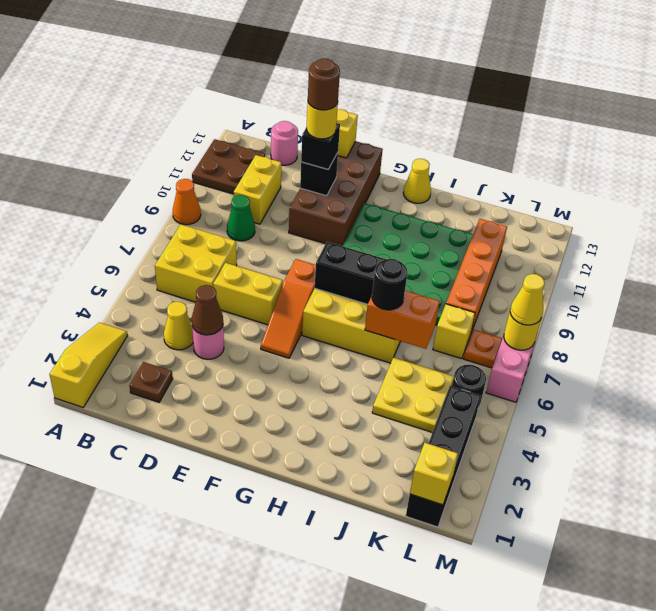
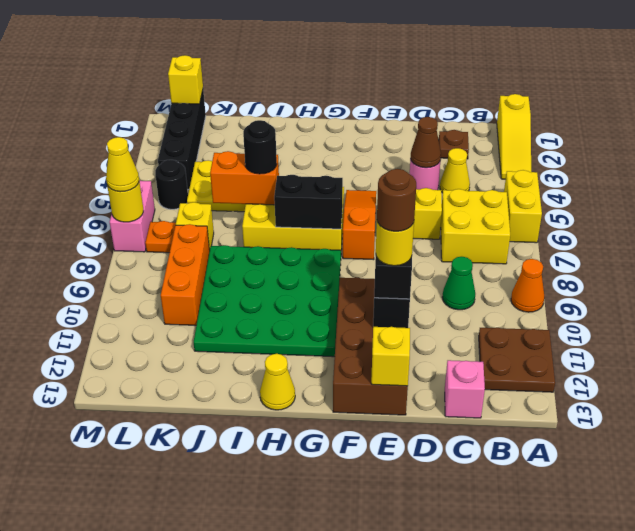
yellow 1x2 brick [234,155,281,224] -> yellow 1x2 brick moved to [504,170,542,243]
pink 1x1 round brick [271,121,298,165] -> pink 1x1 brick [445,360,485,418]
orange 1x4 brick [446,219,507,333] -> orange 1x3 brick [161,224,210,325]

